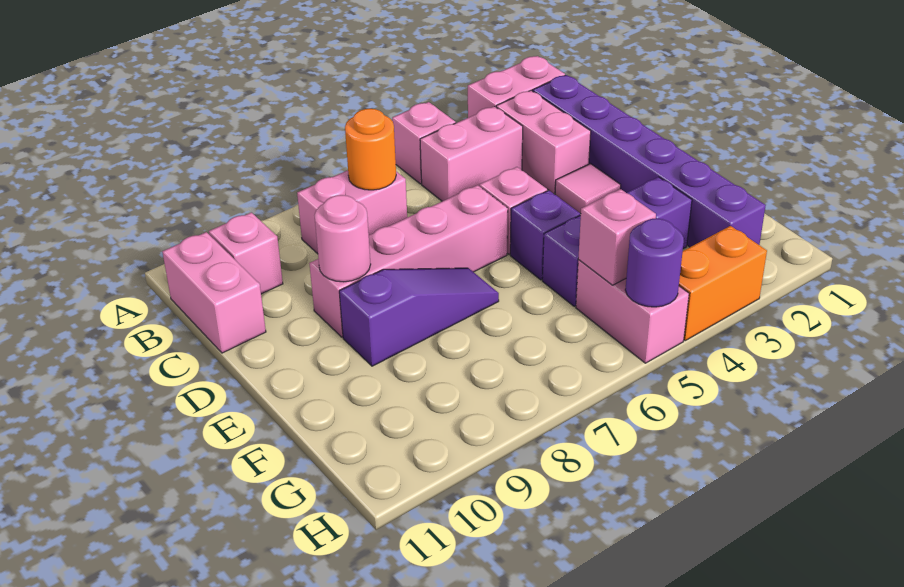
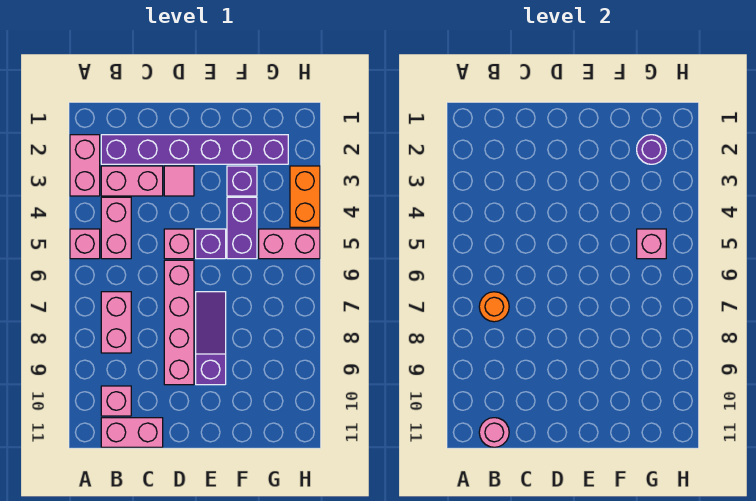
pink 1x1 round brick [314,195,371,282] -> pink 1x1 round brick moved to [479,418,509,447]
purple 1x1 round brick [625,218,684,307] -> purple 1x1 round brick moved to [637,135,666,164]

